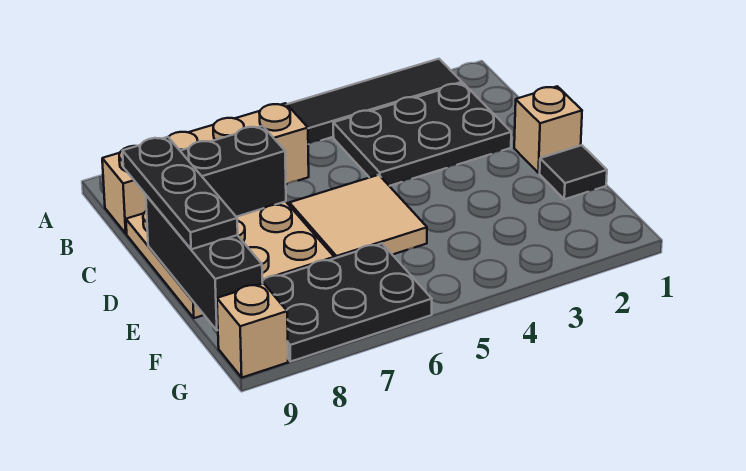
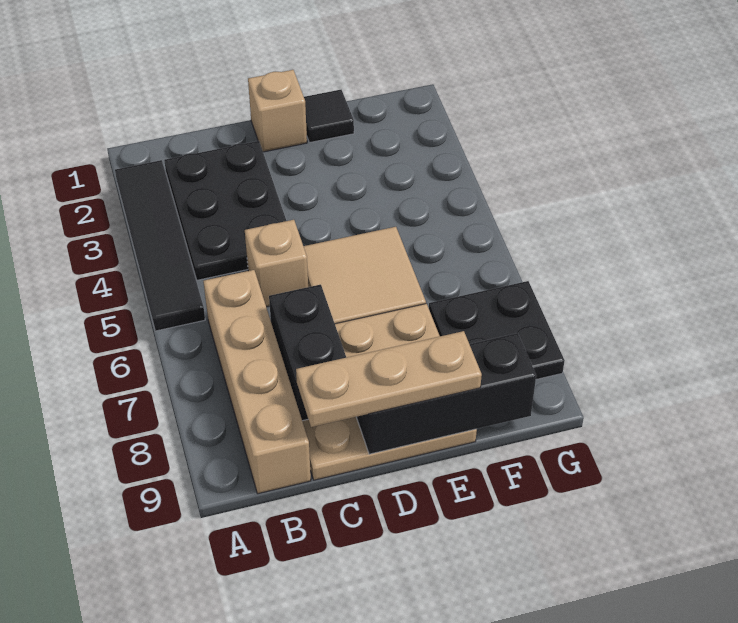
black 1x3 plate [123,137,238,249] -> tan 1x3 plate [296,331,482,427]
black 2x3 plate [262,244,432,361] -> black 2x2 plate [429,281,565,379]
tan 1x1 brick [217,283,288,378] -> tan 1x1 brick moved to [245,220,308,307]

